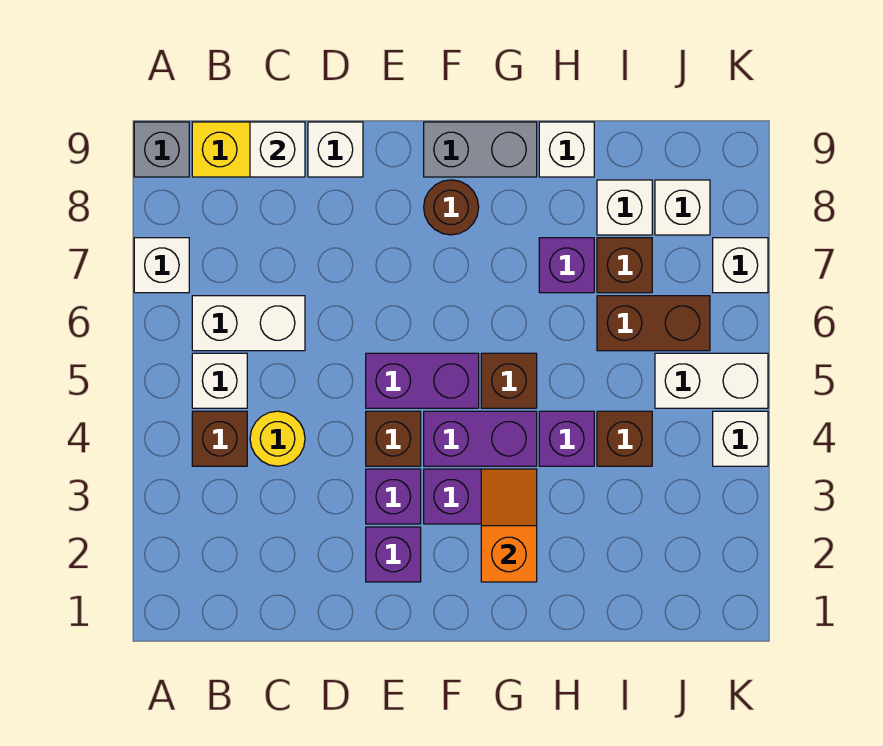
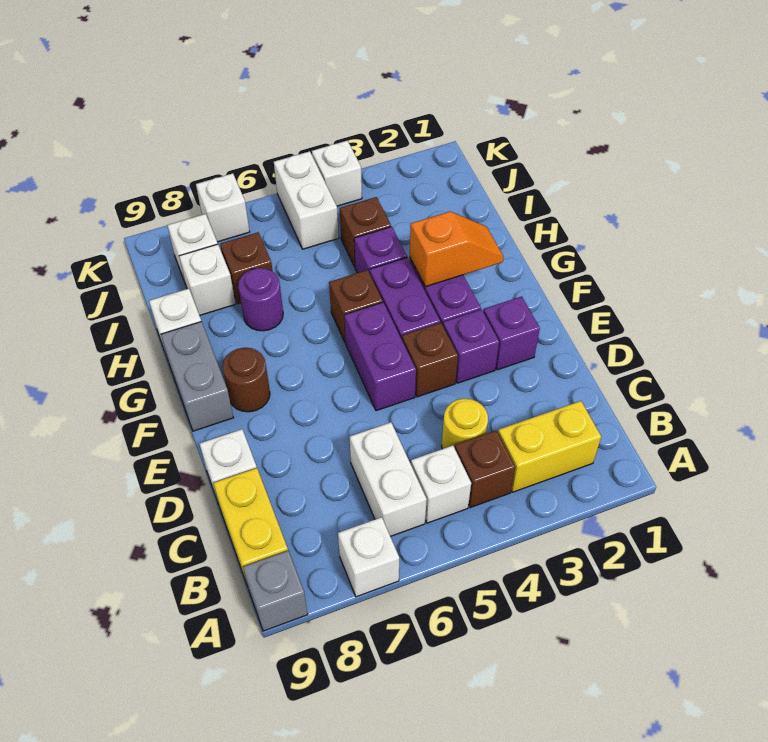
none -> yellow 1x2 brick [498,401,601,492]
white 1x1 brick [250,122,305,177] -> none
orange 1x2 slope [481,469,537,582] -> orange 1x2 slope turned to [410,211,504,287]
purple 1x1 brick [539,238,594,293] -> purple 1x1 round brick [238,268,283,331]
brown 1x2 brick [597,296,710,351] -> none

